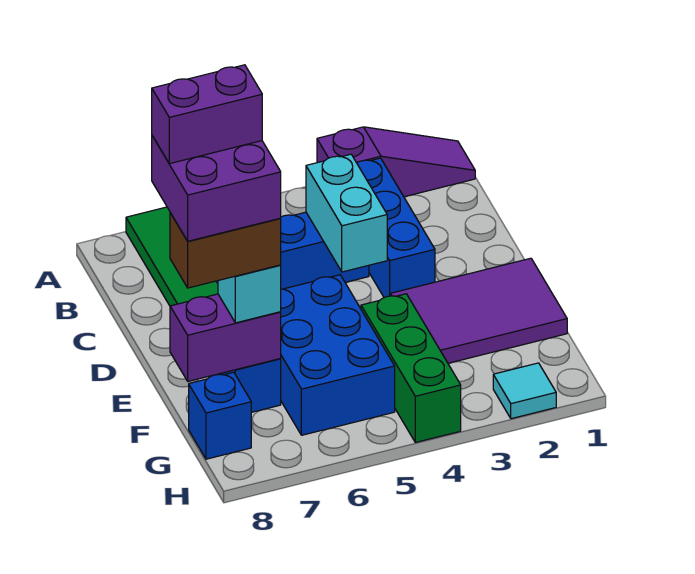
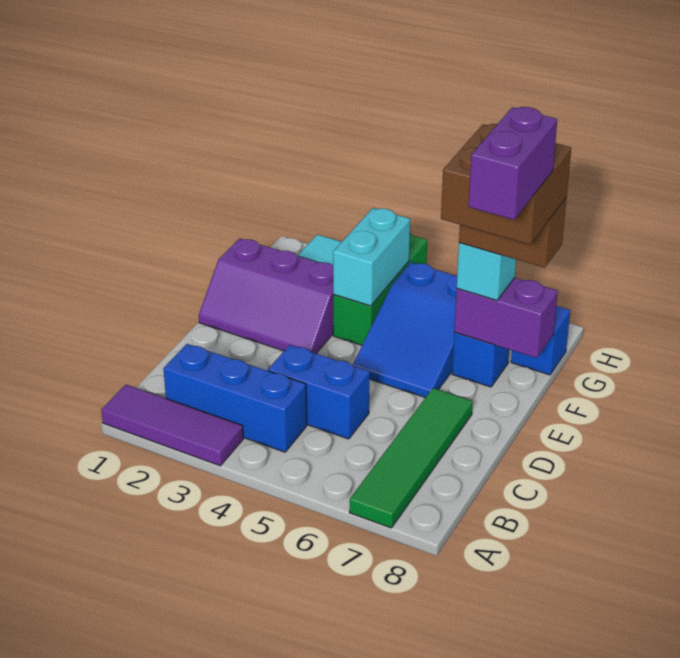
purple 1x3 slope [317,127,475,197] -> purple 1x3 tile [101,385,243,466]
blue 1x3 brick [357,158,435,298] -> blue 1x3 brick turned to [163,344,307,452]
cyan 1x2 brick [306,154,387,272] -> cyan 1x2 brick moved to [333,208,410,306]
purple 2x3 tile [390,258,567,363] -> purple 2x3 slope [199,238,334,353]
blue 2x3 brick [281,275,395,435] -> blue 2x3 slope [353,262,457,398]
purple 2x2 brick [152,136,281,241] -> brown 2x2 brick [441,124,571,245]
purple 1x2 brick [152,65,262,164] -> purple 1x2 brick turned to [468,107,557,220]

